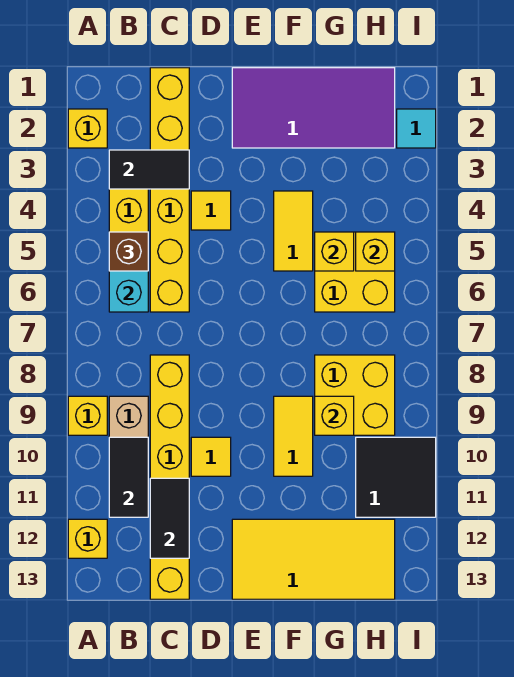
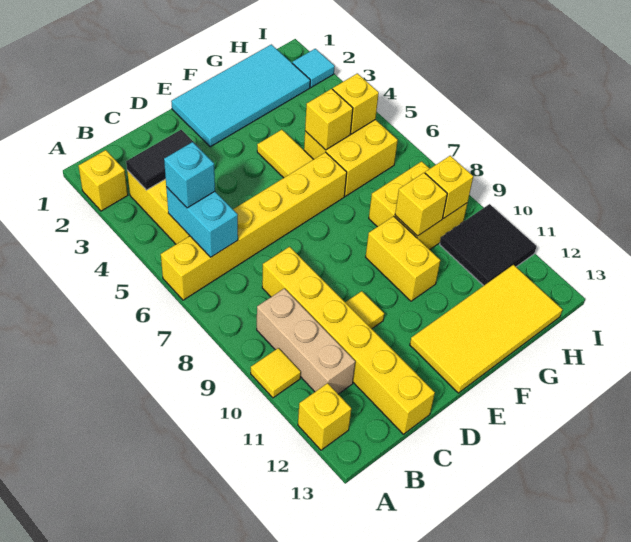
yellow 1x1 brick [68,396,107,435] -> yellow 1x1 brick moved to [425,156,473,219]
brown 1x1 brick [109,232,148,271] -> cyan 1x1 brick [164,142,215,208]
black 1x2 tile [109,437,148,517] -> none
yellow 1x6 brick [150,68,189,312] -> yellow 1x6 brick turned to [161,152,347,300]
black 1x2 tile [150,478,189,558] -> none
yellow 1x1 tile [191,191,231,230] -> yellow 1x1 tile moved to [251,348,301,398]
purple 2x4 tile [232,68,395,148] -> cyan 2x4 tile [171,44,310,147]
yellow 1x2 tile [274,396,313,476] -> yellow 1x2 brick [366,216,440,301]

